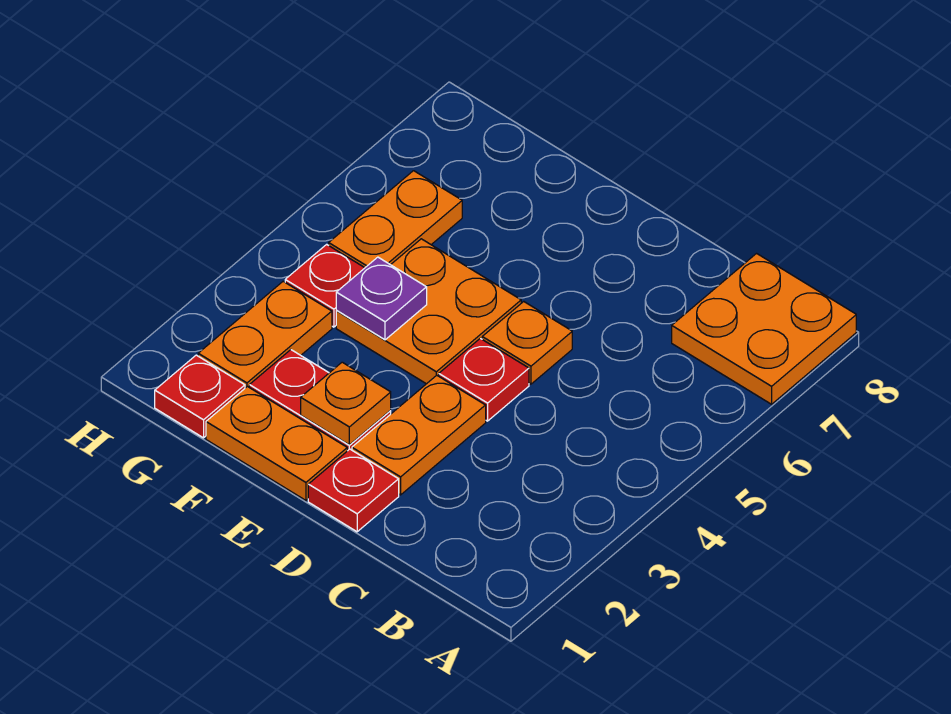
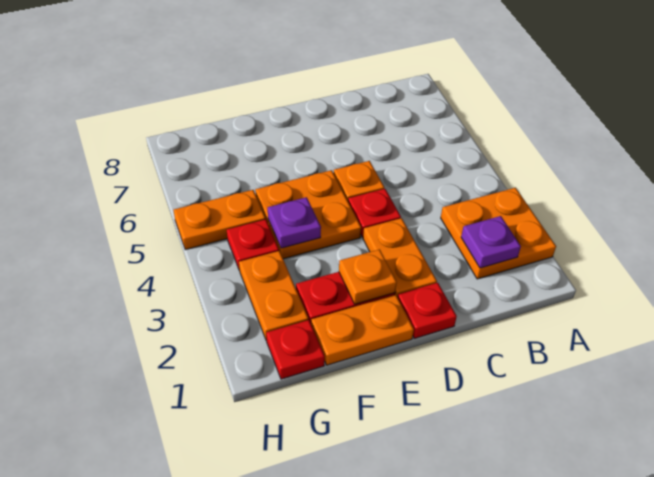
orange 2x2 plate [672,254,856,404] -> orange 2x2 plate moved to [441,188,556,279]
none -> purple 1x1 plate [461,216,521,268]
orange 1x2 plate [329,171,462,268] -> orange 1x2 plate turned to [174,190,266,250]

